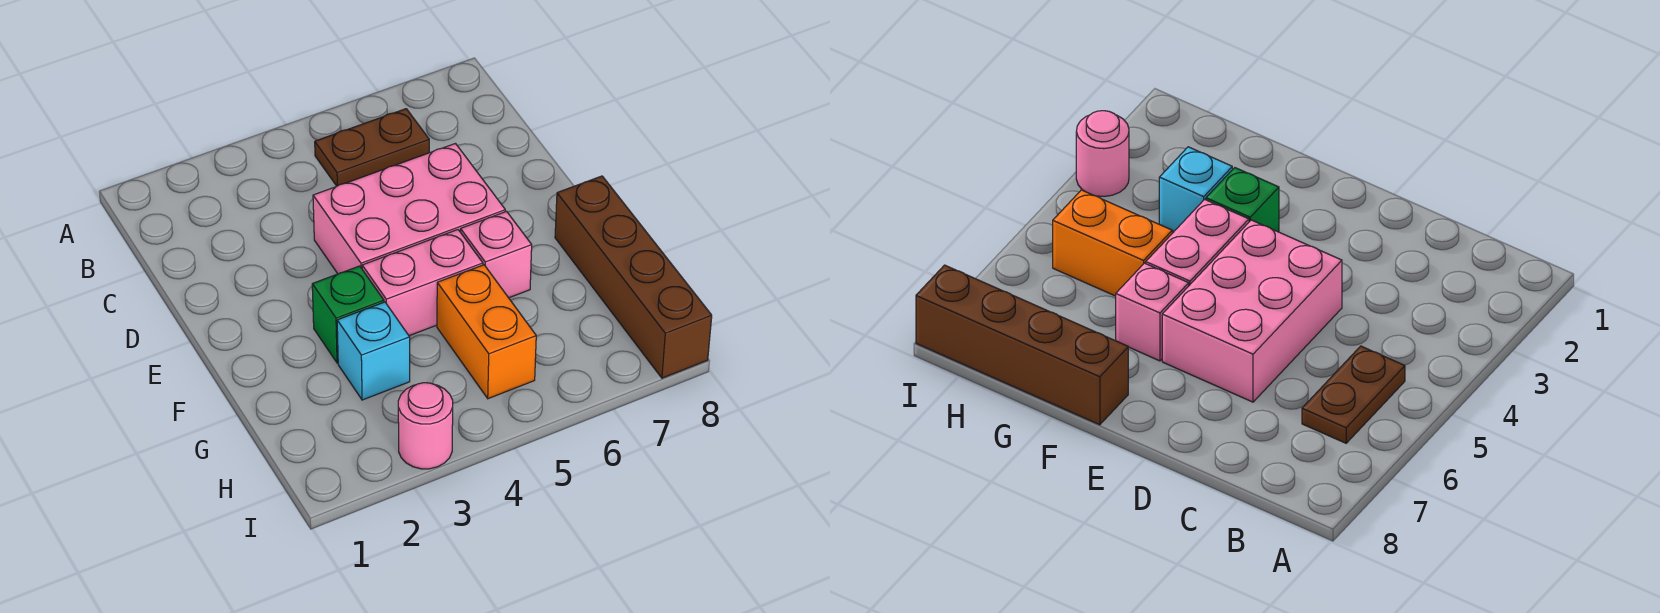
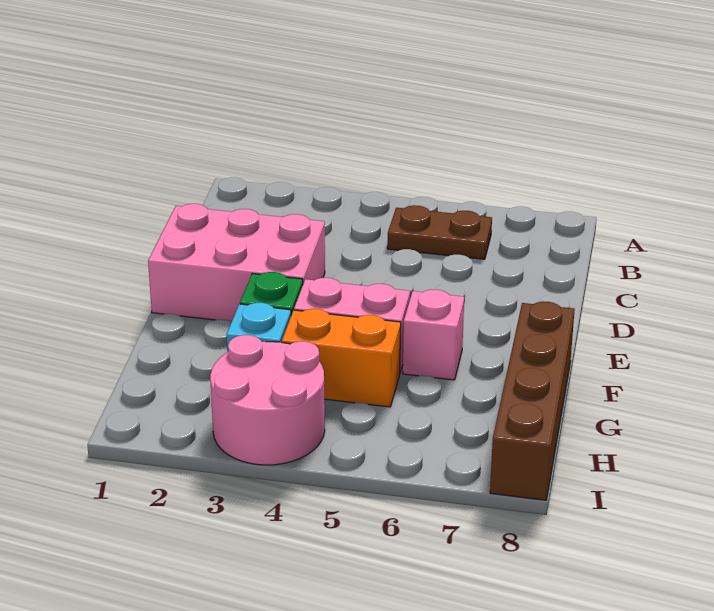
pink 2x3 brick [313,144,505,274] -> pink 2x3 brick moved to [148,204,325,322]
orange 1x2 brick [437,265,536,399] -> orange 1x2 brick turned to [282,309,401,407]
pink 1x1 round brick [398,383,453,469] -> pink 2x2 round brick [210,335,325,465]

